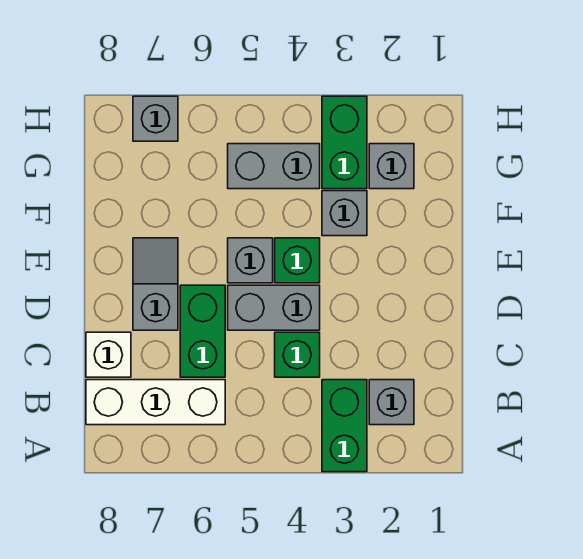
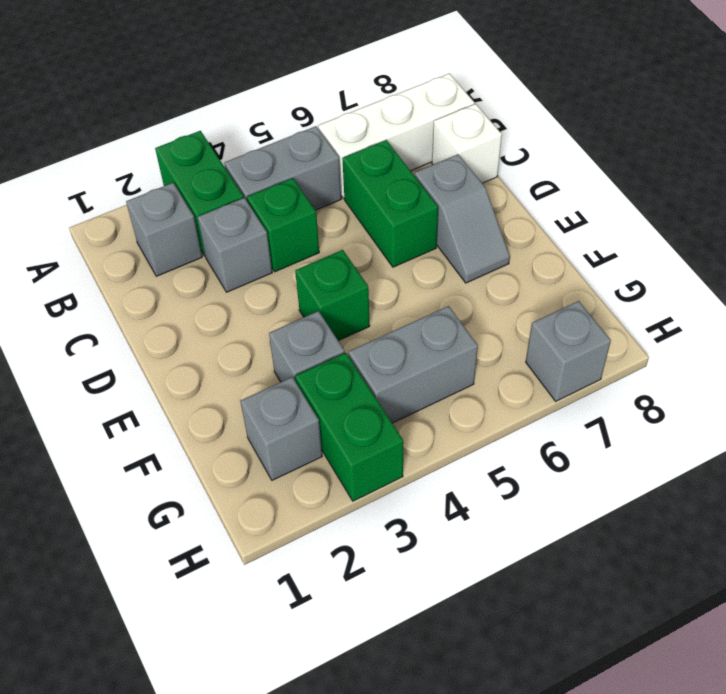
grey 1x2 brick [228,285,320,330] -> grey 1x2 brick moved to [224,126,341,210]
grey 1x1 brick [228,238,273,283] -> grey 1x1 brick moved to [198,198,272,292]

